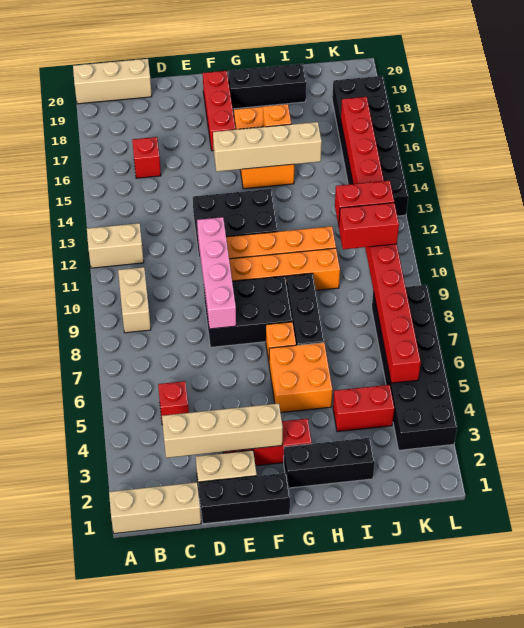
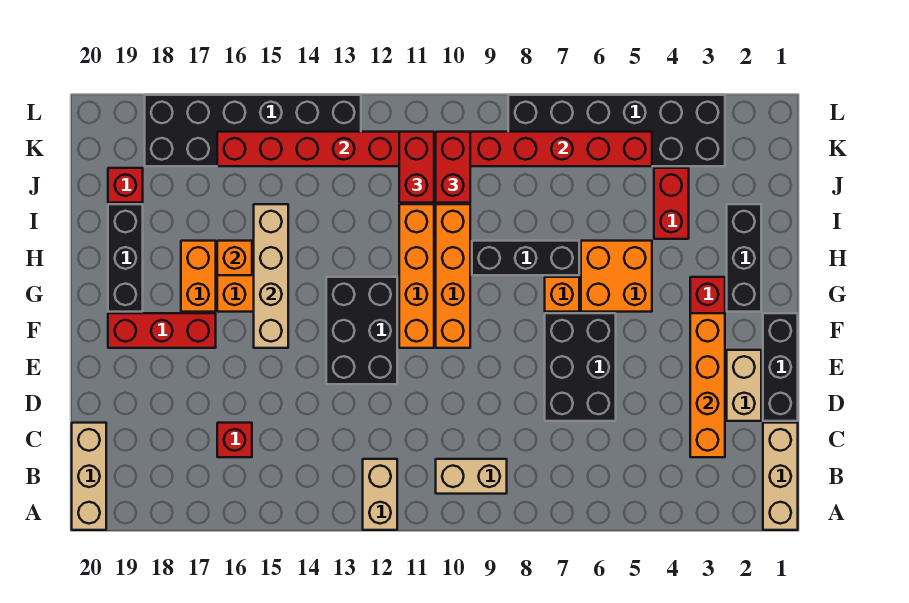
tan 1x4 brick [162,403,283,458] -> orange 1x4 brick [690,313,725,457]
red 1x1 brick [158,381,189,425] -> red 1x1 brick moved to [108,168,143,203]
black 2x3 brick [204,276,292,347] -> black 2x3 brick moved to [545,313,616,421]
pink 1x4 brick [197,217,236,329] -> none

